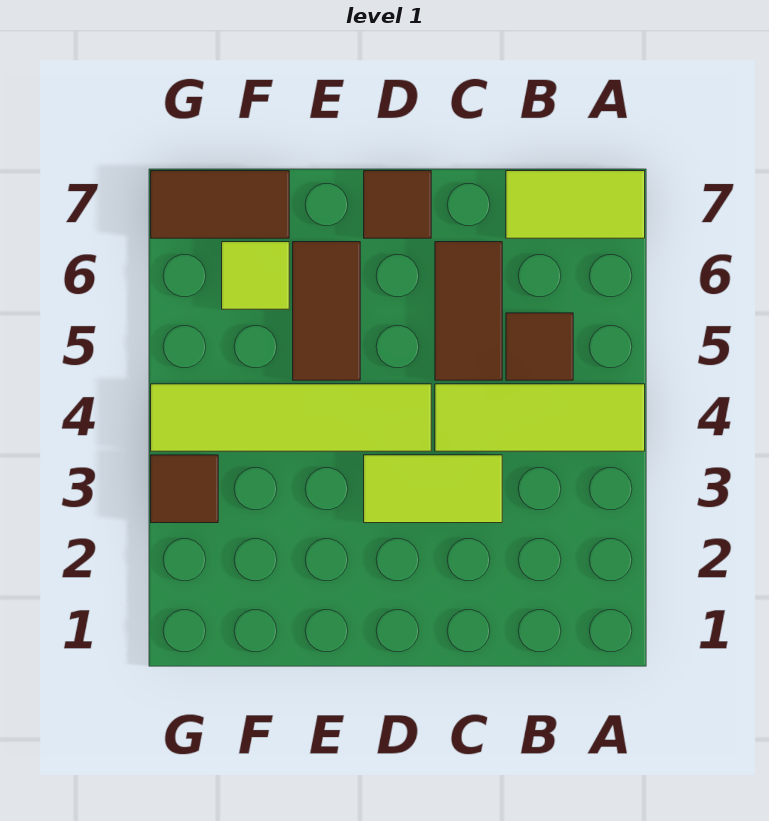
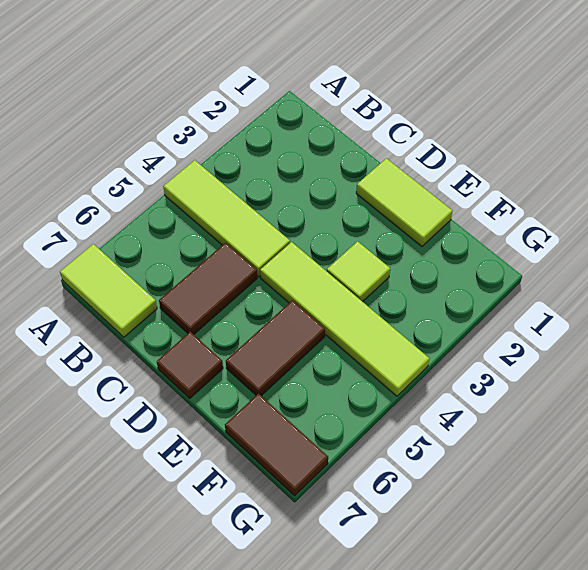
brown 1x1 tile [506,313,573,380] -> none
lime 1x2 tile [364,455,502,523] -> lime 1x2 tile moved to [356,158,452,246]
lime 1x1 tile [222,242,289,309] -> lime 1x1 tile moved to [327,241,390,302]
brown 1x1 tile [151,455,218,523] -> none

